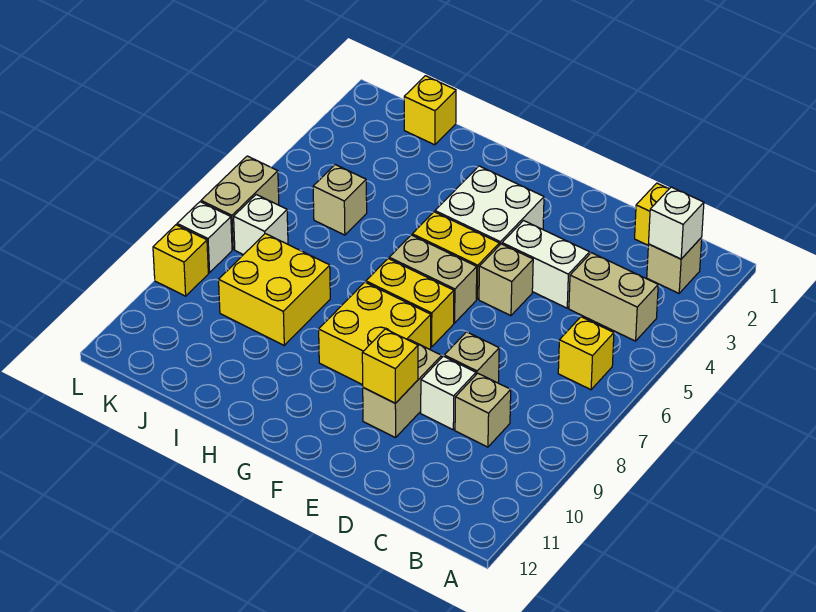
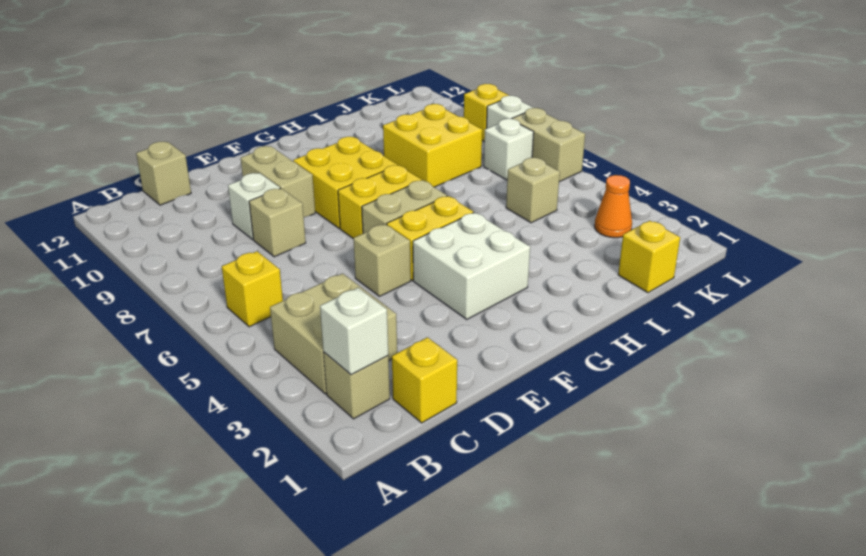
tan 1x2 brick [569,253,658,341] -> tan 2x2 brick [270,273,397,394]
tan 1x1 brick [455,373,511,447] -> tan 1x1 brick moved to [136,142,191,205]
white 1x2 brick [502,221,590,308] -> none
yellow 1x1 brick [362,329,418,403] -> none
none -> orange 1x1 cone [595,175,632,238]

